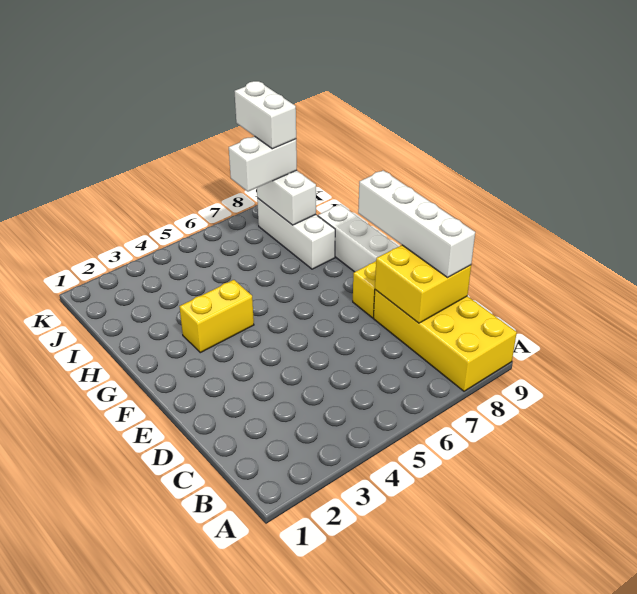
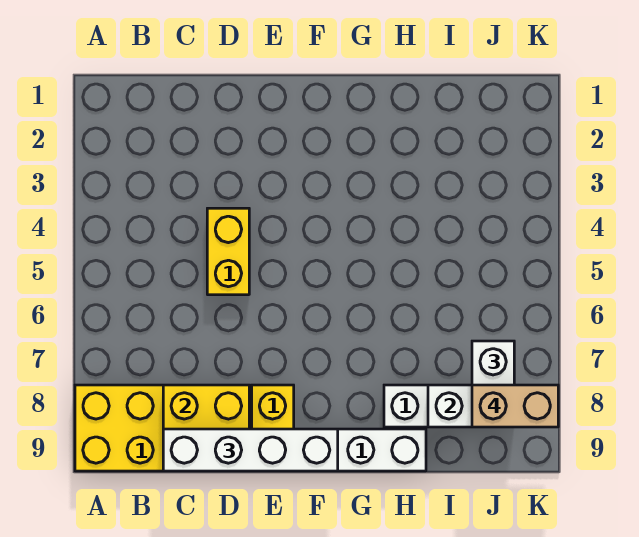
yellow 1x2 brick [179,280,254,353] -> yellow 1x2 brick moved to [207,208,249,295]
white 1x2 brick [234,81,296,149] -> tan 1x2 brick [472,385,558,427]

